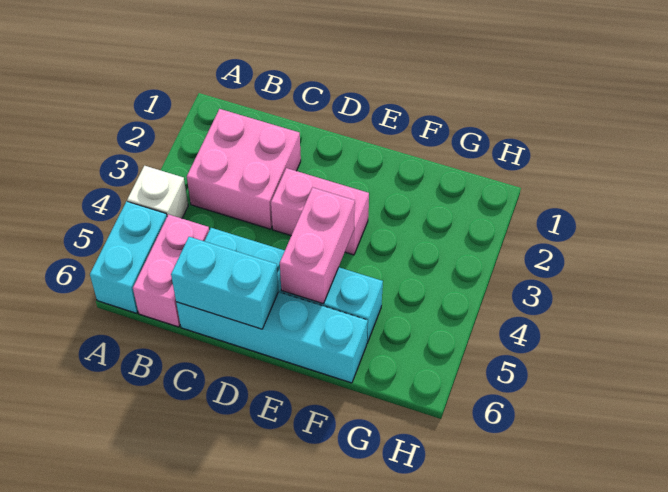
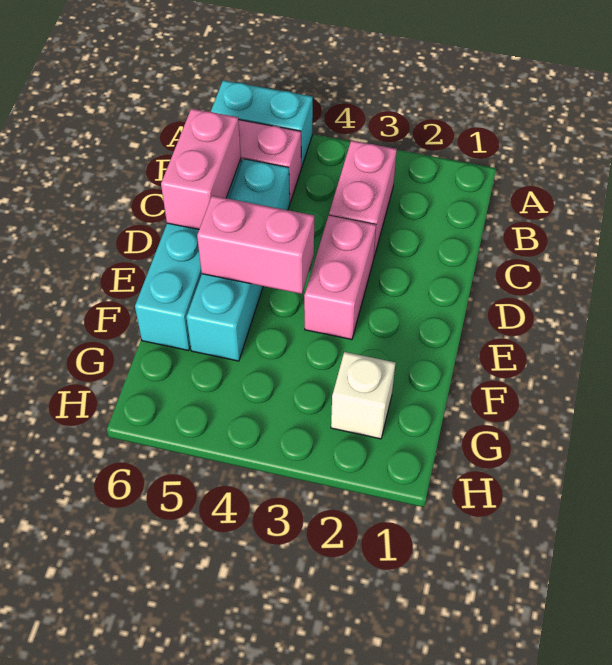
white 1x1 brick [127,166,188,218] -> white 1x1 brick moved to [331,352,395,439]
pink 2x2 brick [187,109,301,229] -> pink 1x2 brick [329,140,397,257]
cyan 1x2 brick [171,237,278,329] -> pink 1x2 brick [161,109,241,229]

